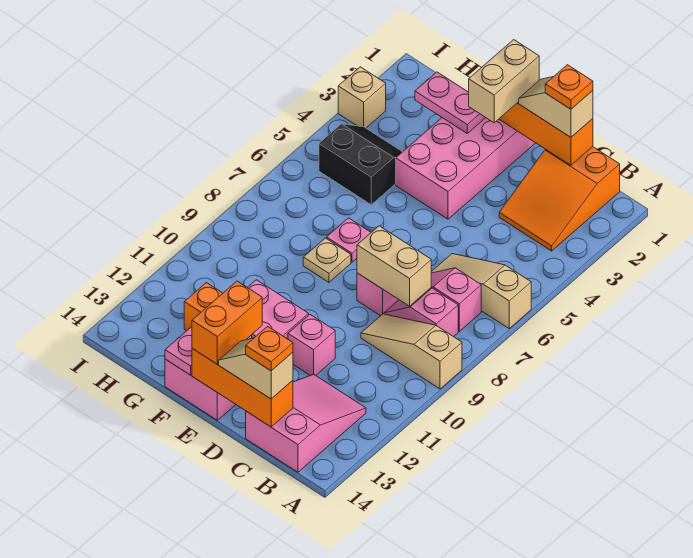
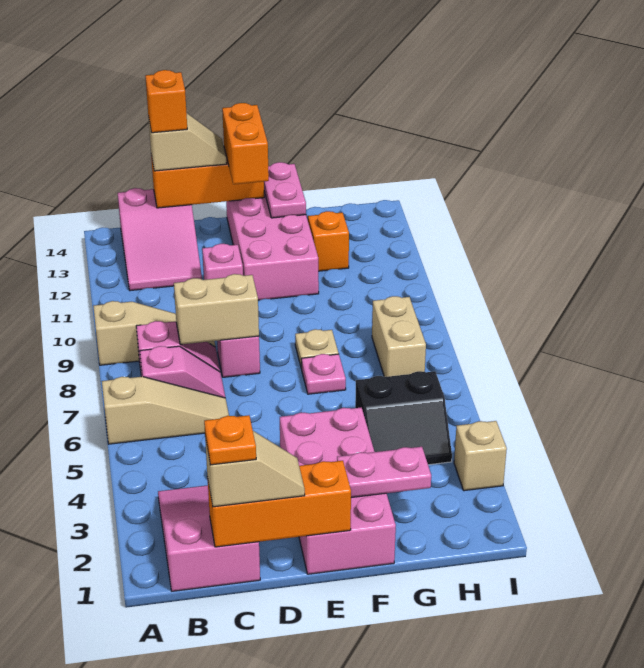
orange 2x3 slope [499,147,620,251] -> pink 2x3 slope [158,485,260,591]
orange 1x1 plate [246,326,293,371] -> orange 1x1 brick [145,70,187,133]
tan 1x2 brick [469,40,539,123] -> tan 1x2 brick moved to [372,296,426,377]

